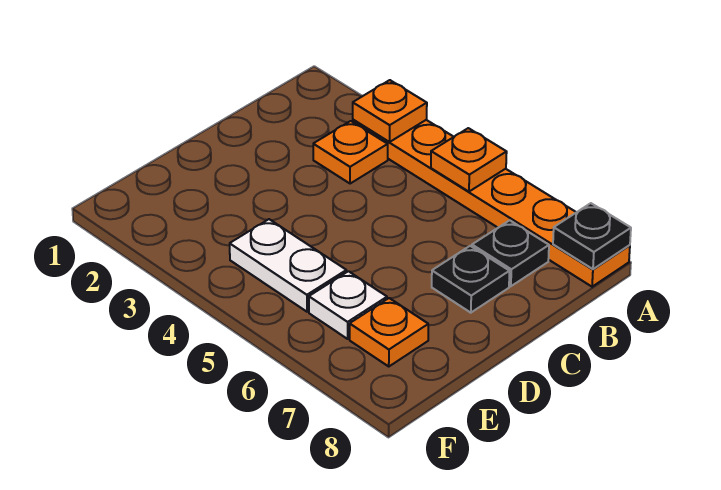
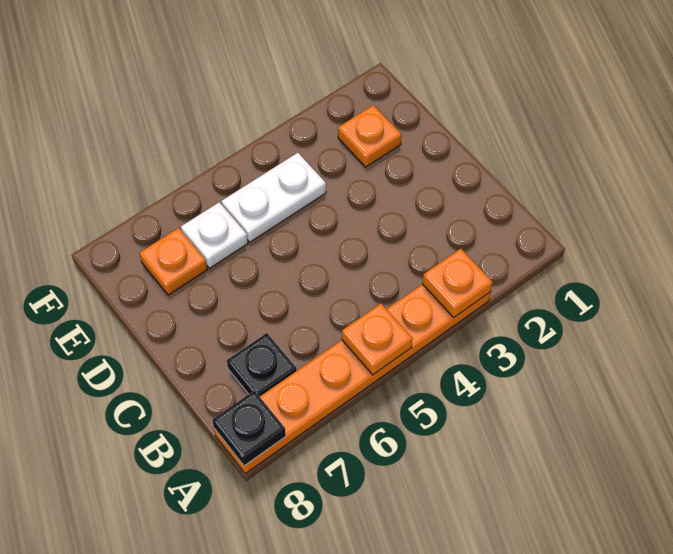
orange 1x1 plate [313,121,388,184] -> orange 1x1 plate moved to [338,105,402,167]
black 1x1 plate [432,246,510,313] -> none

